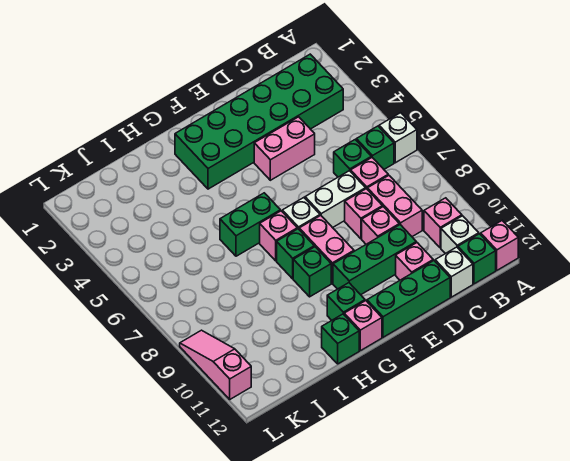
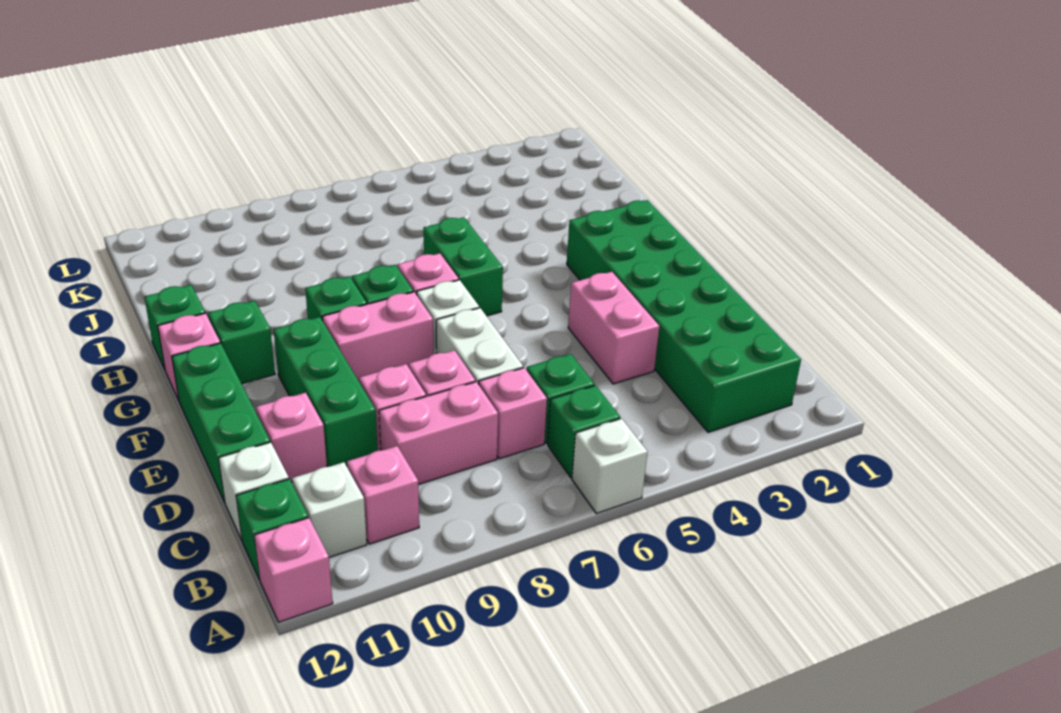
pink 1x3 slope [180,330,251,399] -> none

